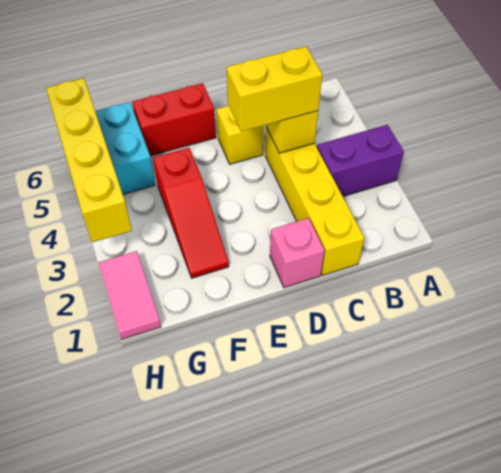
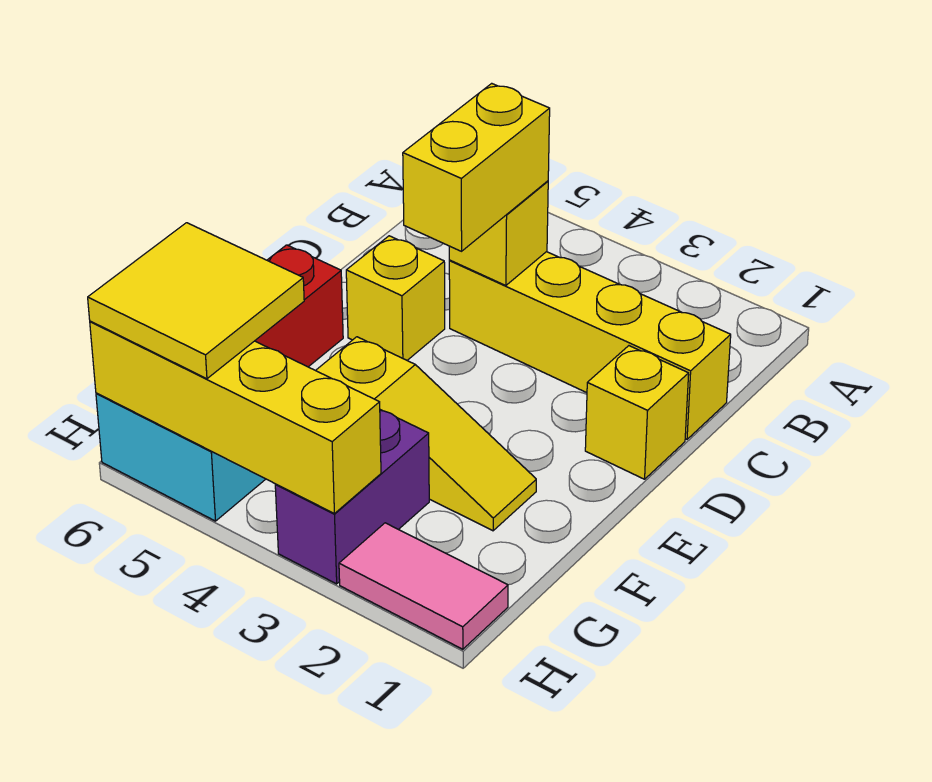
purple 1x2 brick [317,125,404,196] -> purple 1x2 brick moved to [275,410,429,584]
pink 1x1 brick [270,218,325,288] -> yellow 1x1 brick [585,346,689,479]
red 1x3 slope [153,148,229,278] -> yellow 1x3 slope [316,337,536,531]
none -> yellow 2x2 tile [88,223,304,379]

